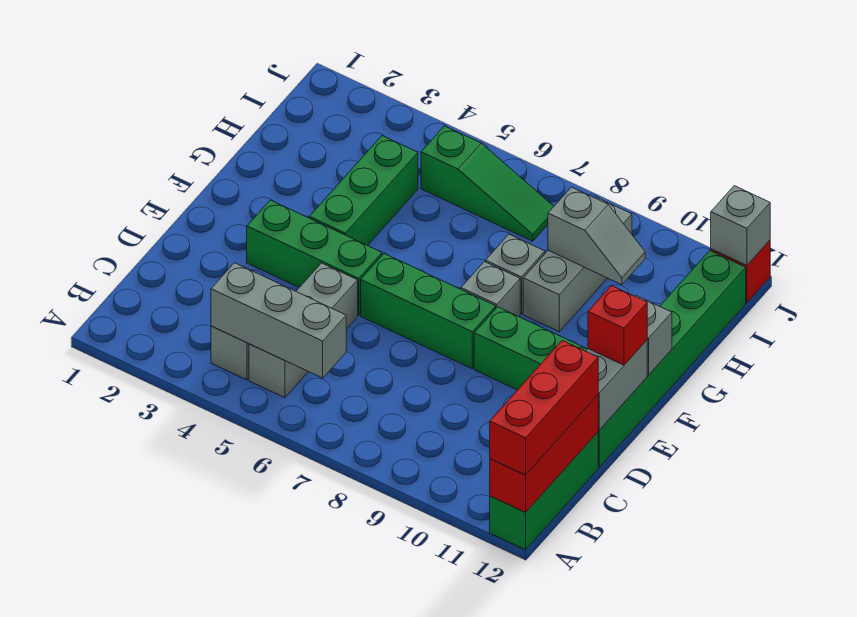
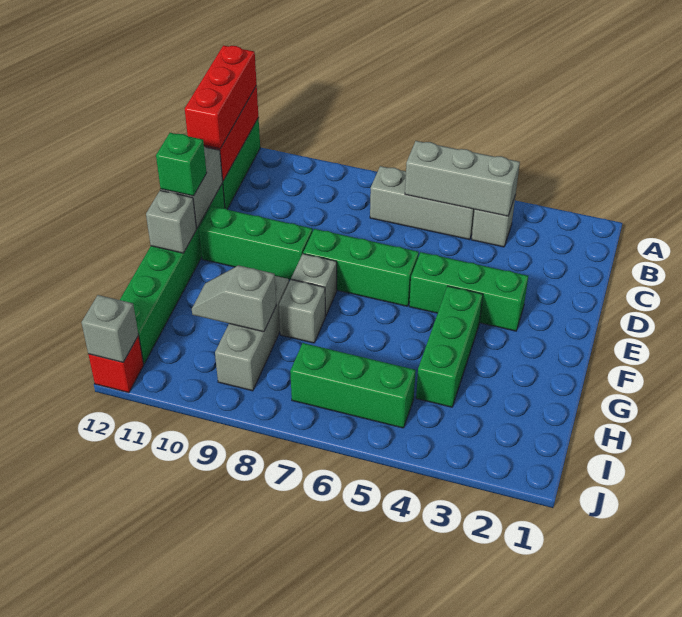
grey 1x3 brick [249,263,358,398] -> grey 1x3 brick turned to [370,166,475,240]
red 1x1 brick [588,285,647,365] -> green 1x1 brick [156,133,207,196]
green 1x3 slope [421,126,554,241] -> green 1x3 brick [290,343,416,428]

